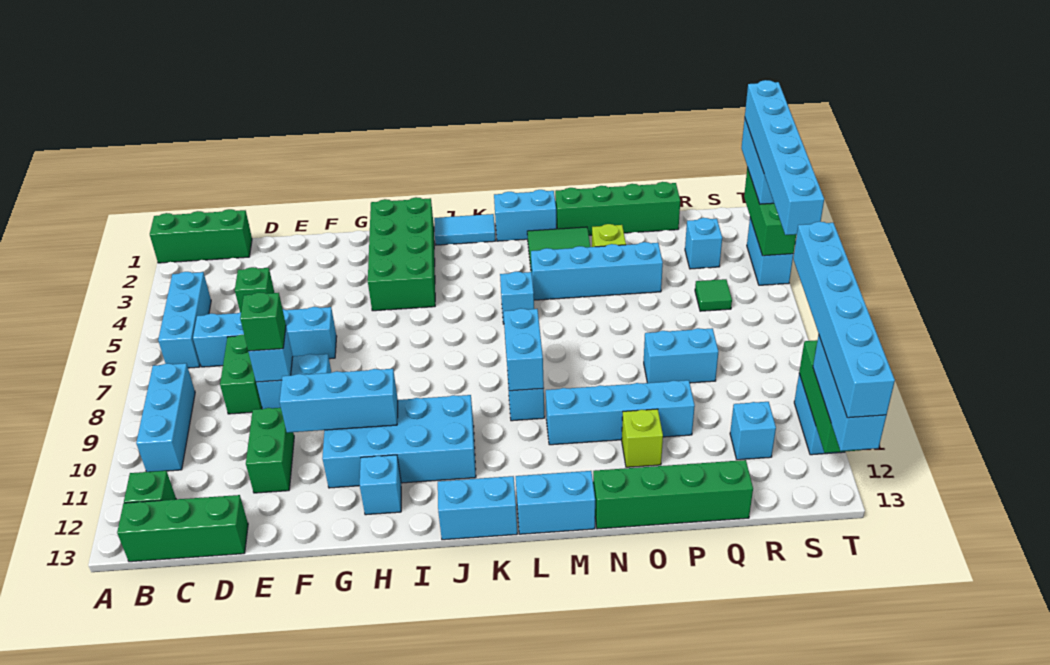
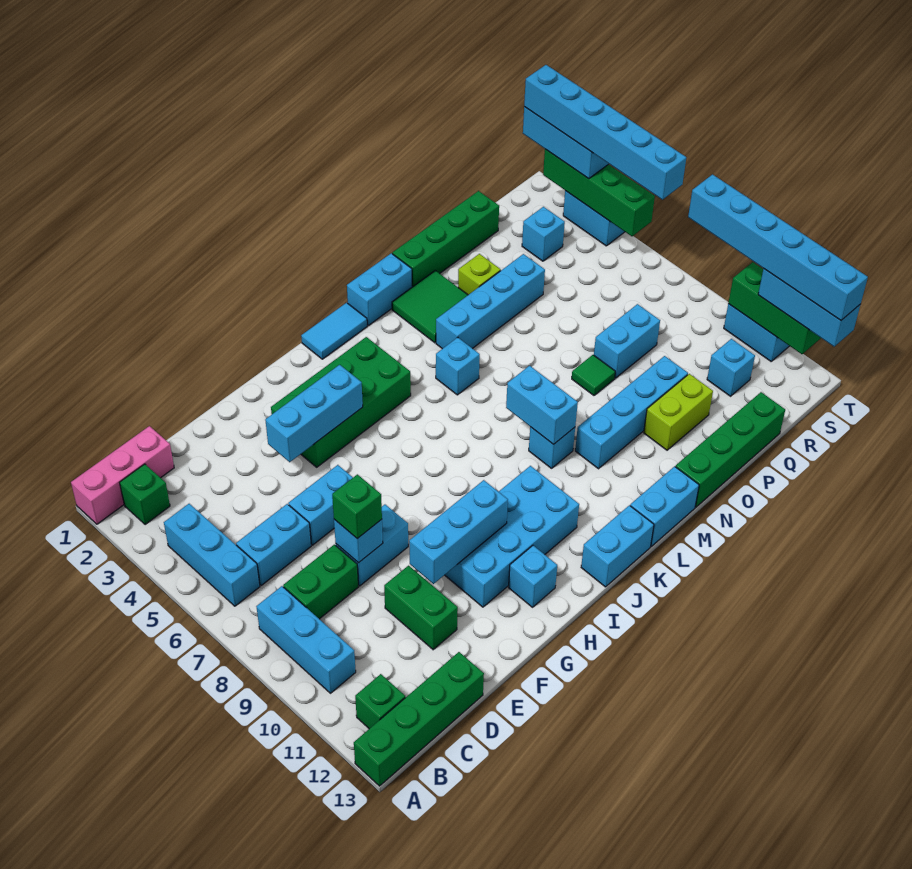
green 1x3 brick [150,209,252,263] -> pink 1x3 brick [71,426,174,524]
green 1x3 brick [117,495,248,562] -> green 1x4 brick [354,652,484,786]
green 1x1 brick [235,267,274,312] -> green 1x1 brick moved to [120,464,170,525]
green 1x2 brick [220,335,262,414] -> green 1x2 brick turned to [283,545,358,619]
none -> cyan 1x3 brick [265,365,363,462]
green 2x4 brick [368,197,435,311] -> green 2x4 brick turned to [271,337,411,467]
lime 1x1 brick [622,409,663,467] -> lime 1x2 brick [644,374,713,450]
green 1x1 tile [695,279,732,311] -> green 1x1 tile moved to [572,355,615,395]
green 1x3 brick [744,168,796,256] -> green 1x4 brick [543,149,655,236]

